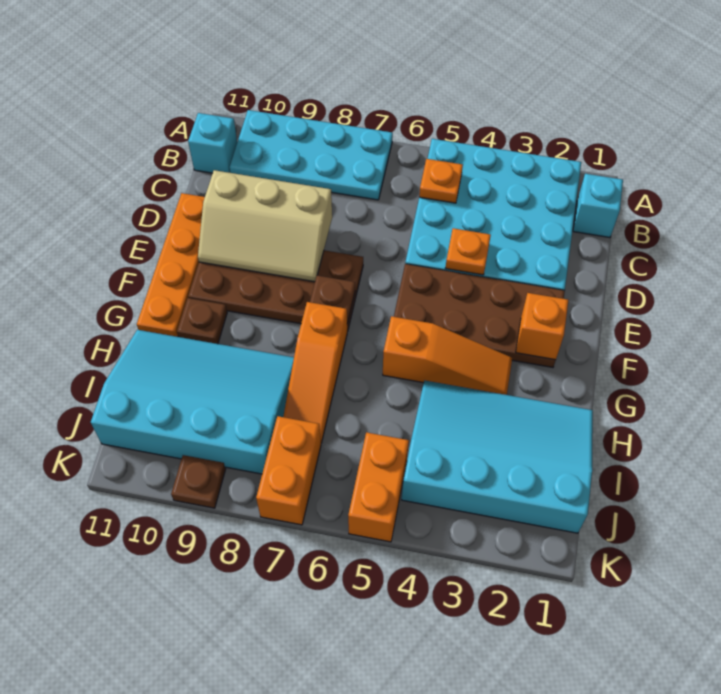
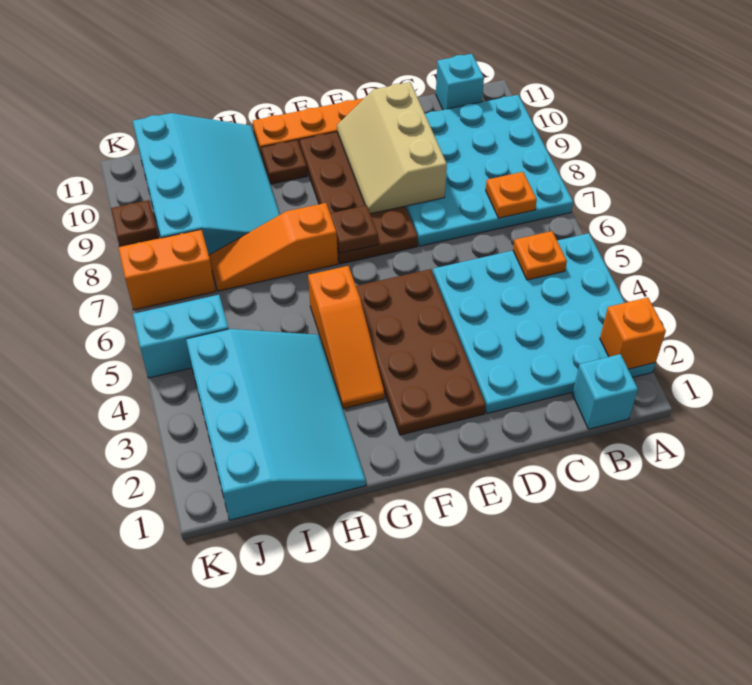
cyan 2x4 plate [230,110,393,200] -> cyan 4x4 plate [406,95,573,246]
orange 1x1 plate [446,228,491,275] -> orange 1x1 plate moved to [486,172,537,218]
orange 1x1 brick [516,293,568,360] -> orange 1x1 brick moved to [600,297,666,369]
orange 1x2 brick [348,432,409,542] -> cyan 1x2 brick [133,295,228,378]

